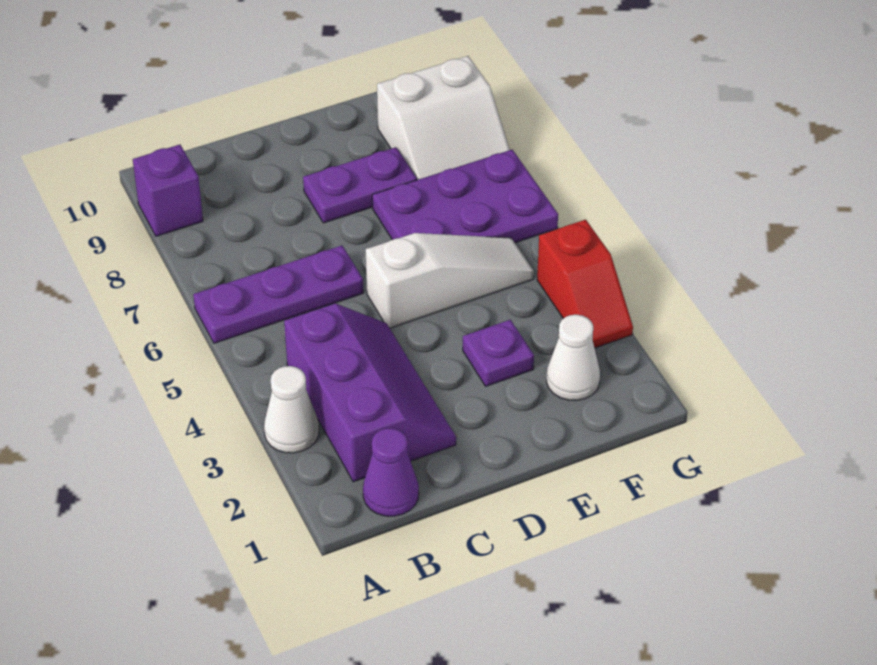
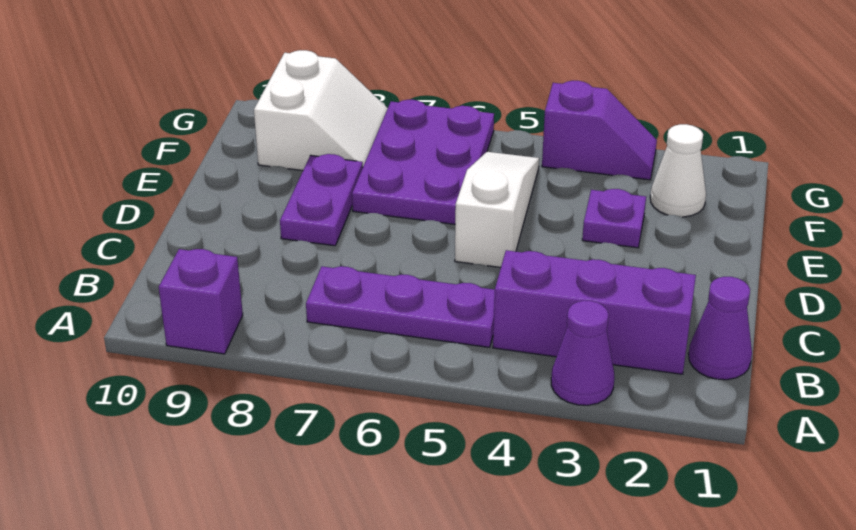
white 1x1 cone [264,366,319,453] -> purple 1x1 cone [551,301,615,405]
purple 1x3 plate [193,246,364,343] -> purple 1x3 plate turned to [306,266,495,347]
red 1x2 slope [537,220,633,348] -> purple 1x2 slope [542,81,657,180]

